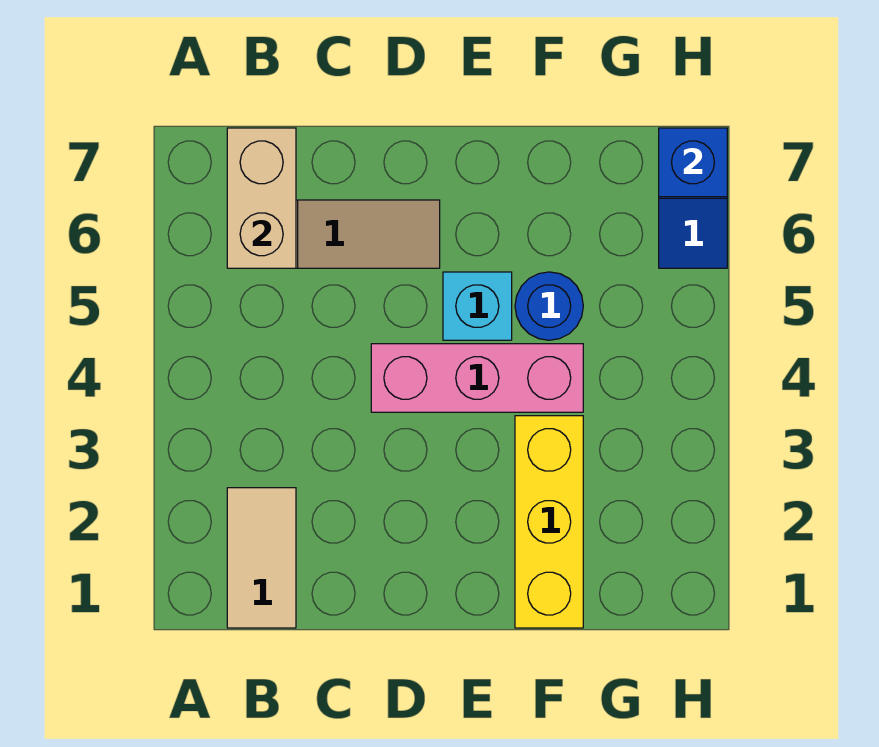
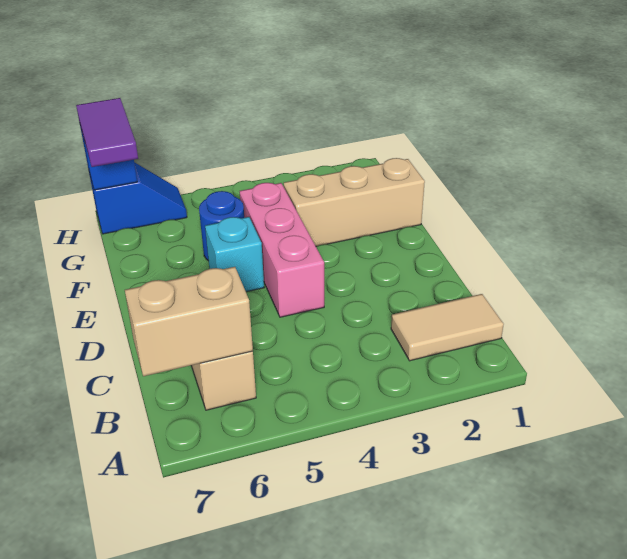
yellow 1x3 brick [515,416,583,628] -> tan 1x3 brick [284,158,425,246]
none -> purple 1x2 tile [76,98,138,167]

